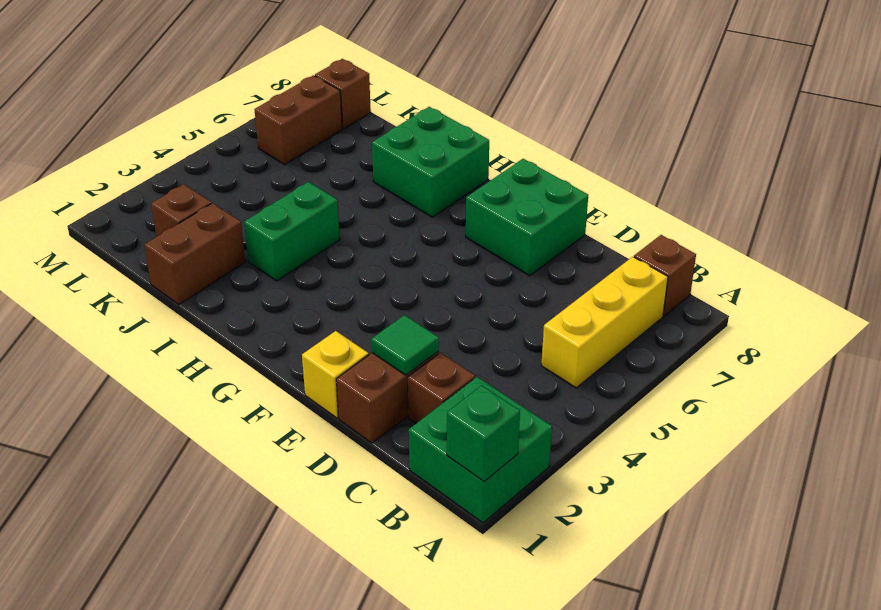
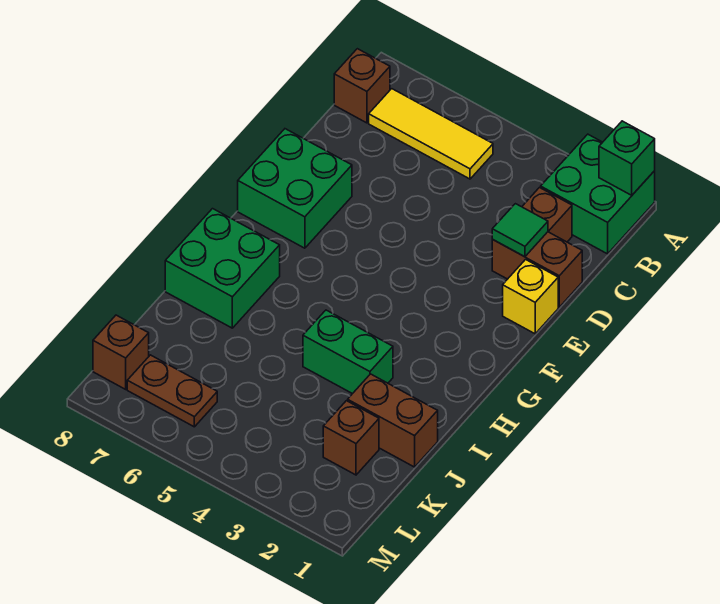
yellow 1x3 brick [541,257,668,388] -> yellow 1x3 tile [369,89,493,179]
brown 1x2 brick [254,75,342,165] -> brown 1x2 plate [127,355,217,427]

